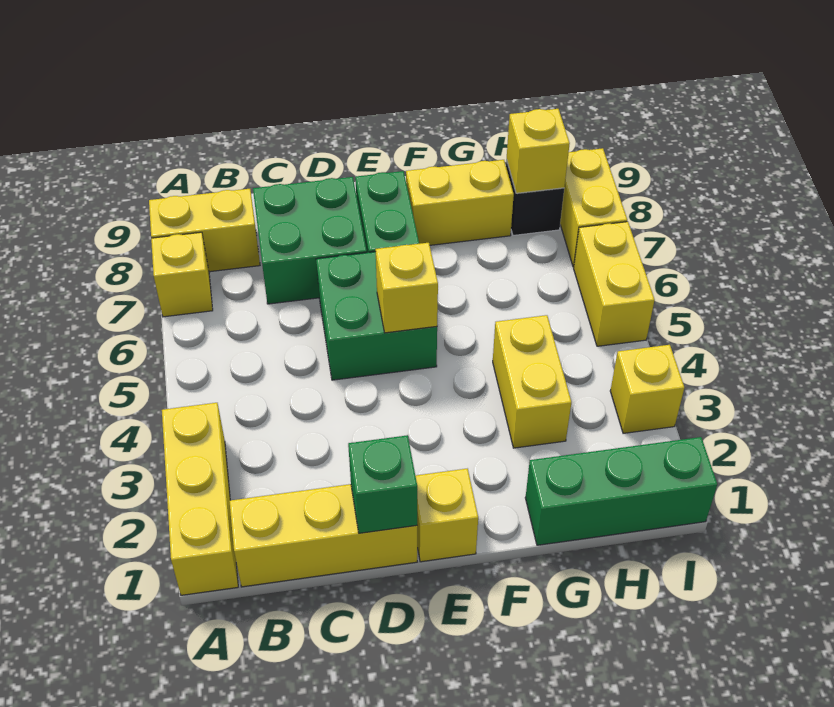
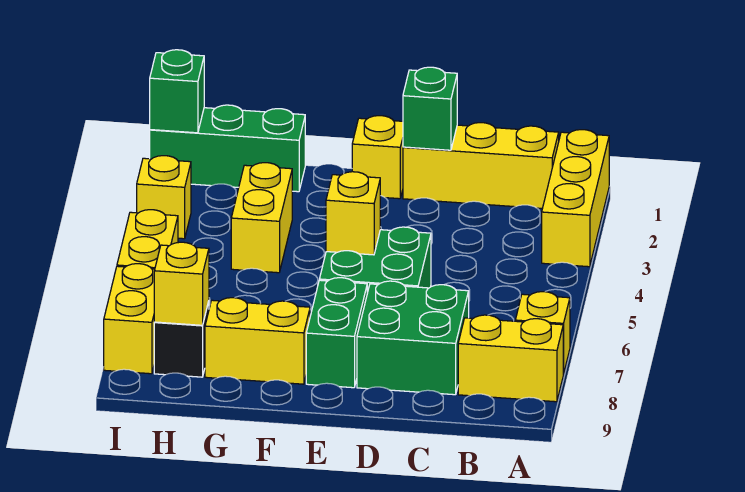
none -> green 1x1 brick [150,50,204,133]

